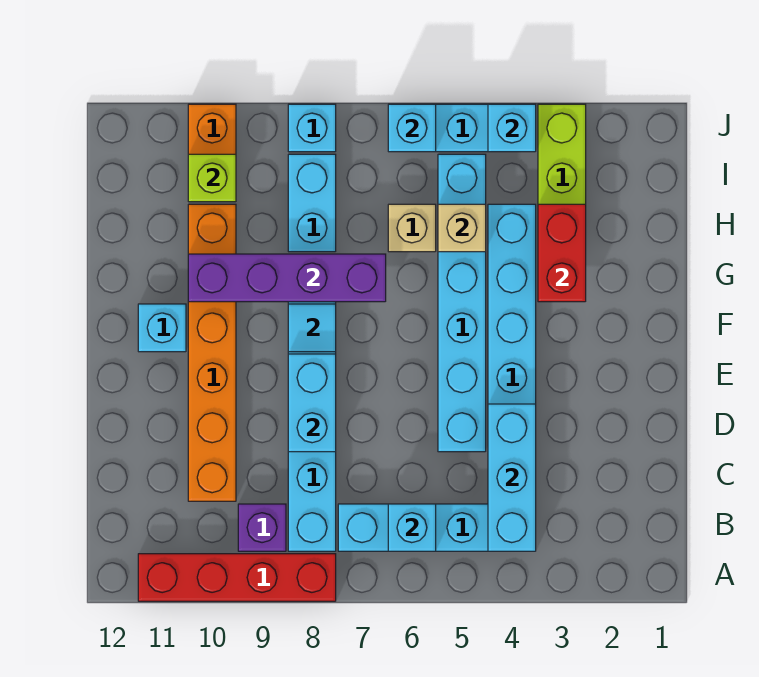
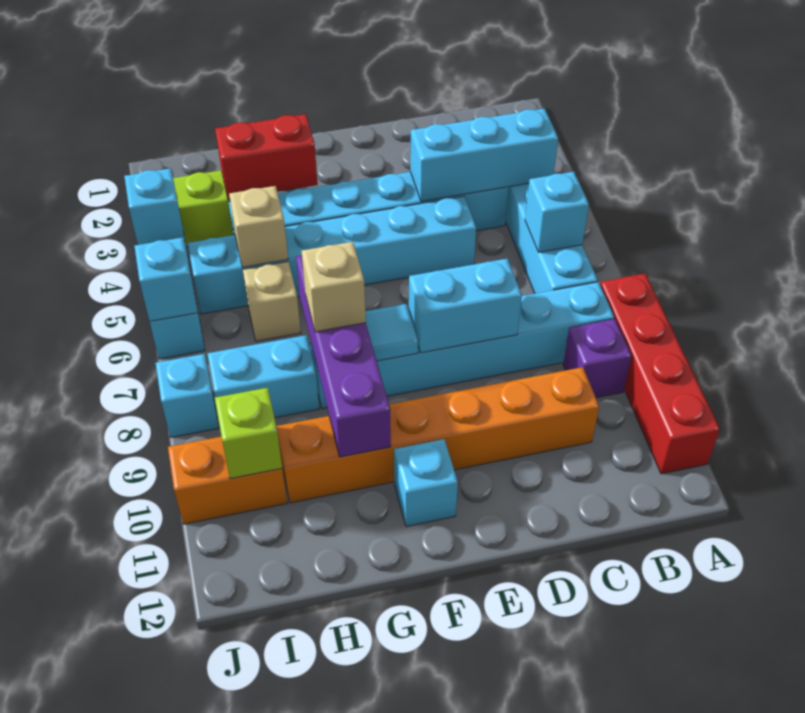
none -> tan 1x1 brick [302,242,366,332]

